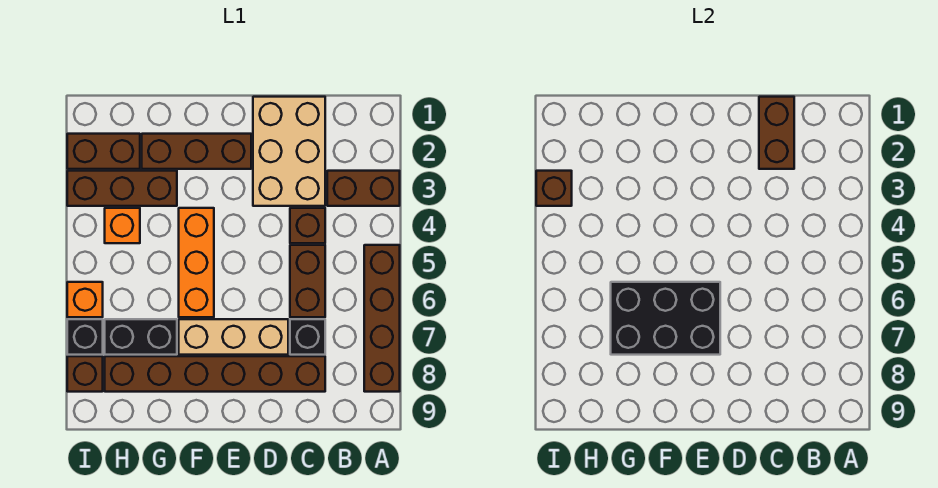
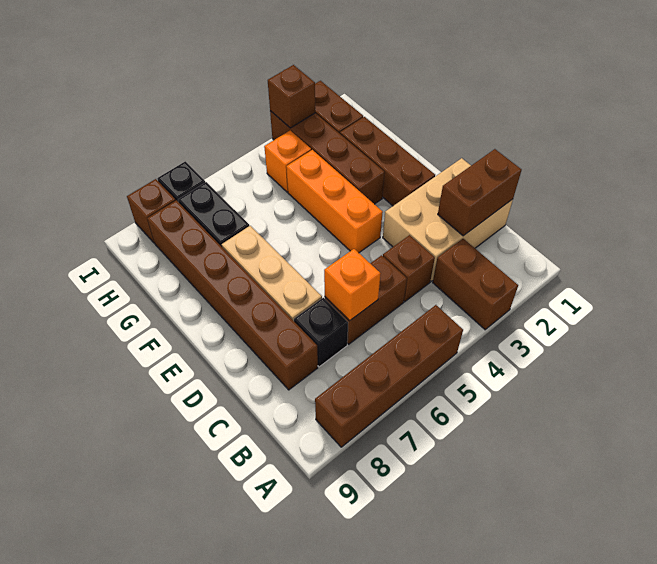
black 2x3 brick [611,282,720,355] -> none
orange 1x3 brick [179,208,214,317] -> orange 1x3 brick turned to [286,150,383,253]
brown 1x3 brick [67,171,177,206] -> brown 1x4 brick [270,111,385,204]
orange 1x1 brick [67,282,103,317] -> orange 1x1 brick moved to [324,249,381,321]

